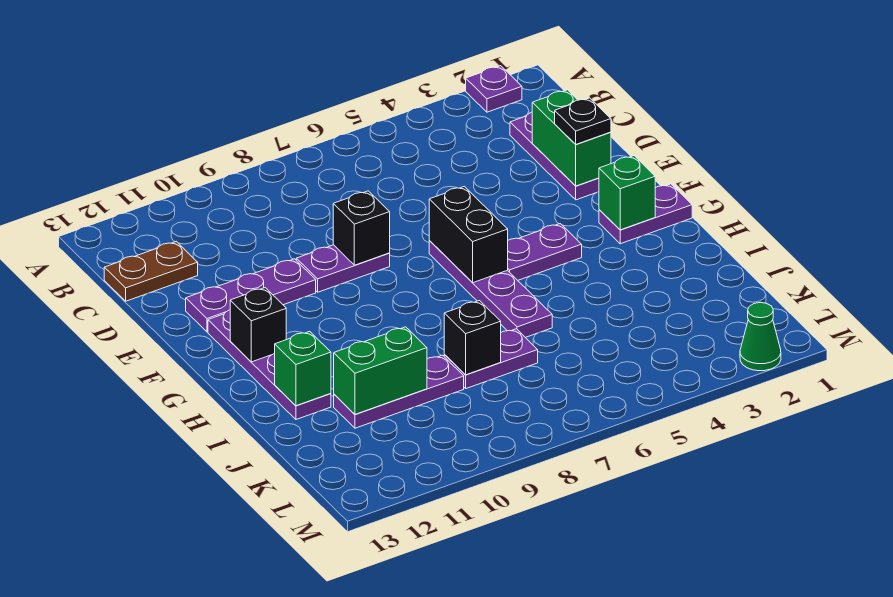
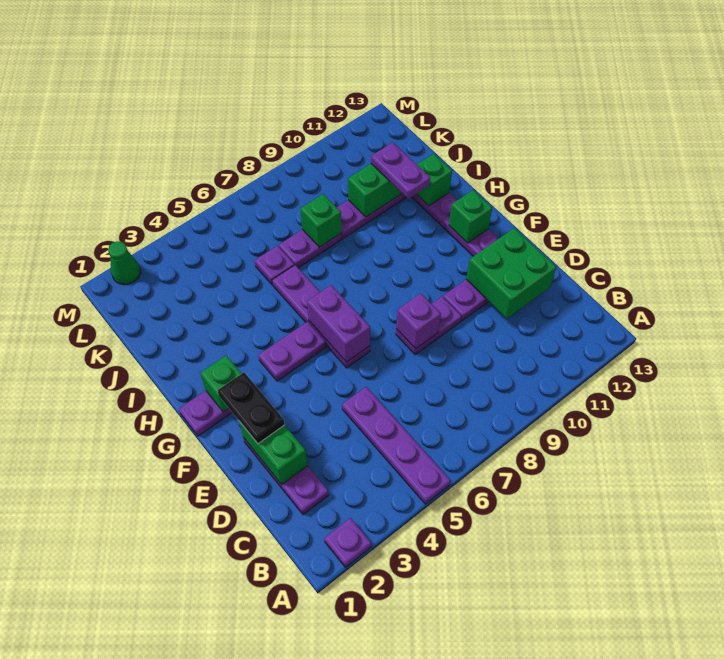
none -> purple 1x4 plate [342,387,451,504]
brown 1x2 plate [104,241,198,301] -> none
none -> green 2x2 brick [466,228,556,319]
black 1x1 plate [555,98,611,144] -> black 1x2 plate [218,372,285,444]
black 1x1 brick [333,191,390,265] -> purple 1x1 brick [396,293,441,349]
black 1x2 brick [429,186,508,283] -> purple 1x2 brick [307,285,370,362]
black 1x1 brick [230,288,286,362] -> green 1x1 brick [449,190,492,243]
none -> purple 1x2 plate [371,142,430,199]
none -> purple 1x1 plate [255,246,294,285]
black 1x1 brick [444,301,501,375] -> green 1x1 brick [300,194,342,247]

